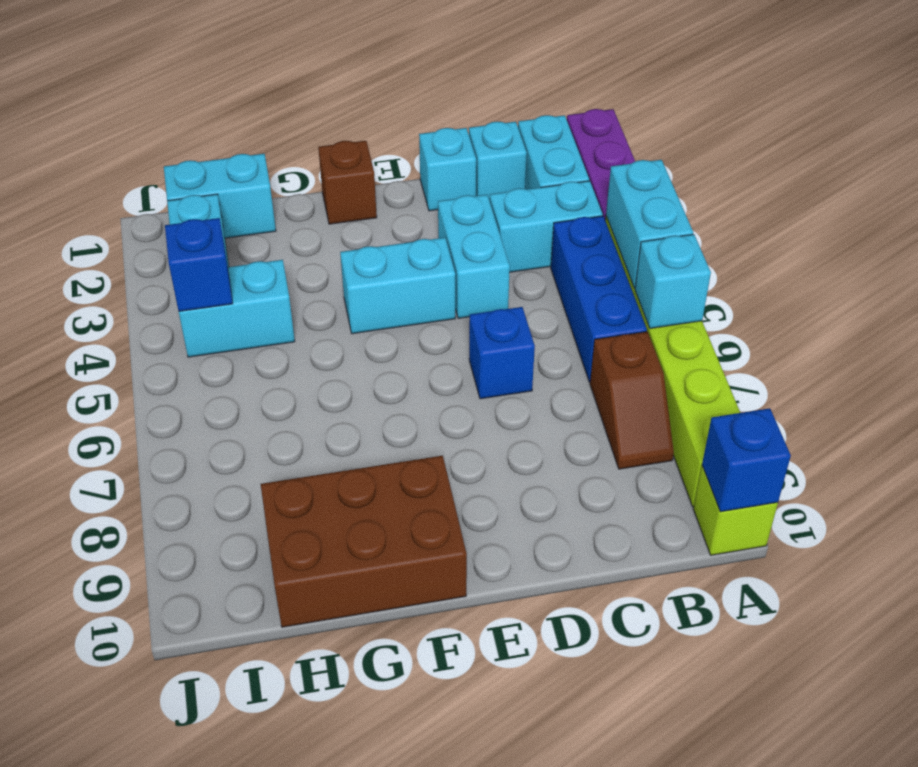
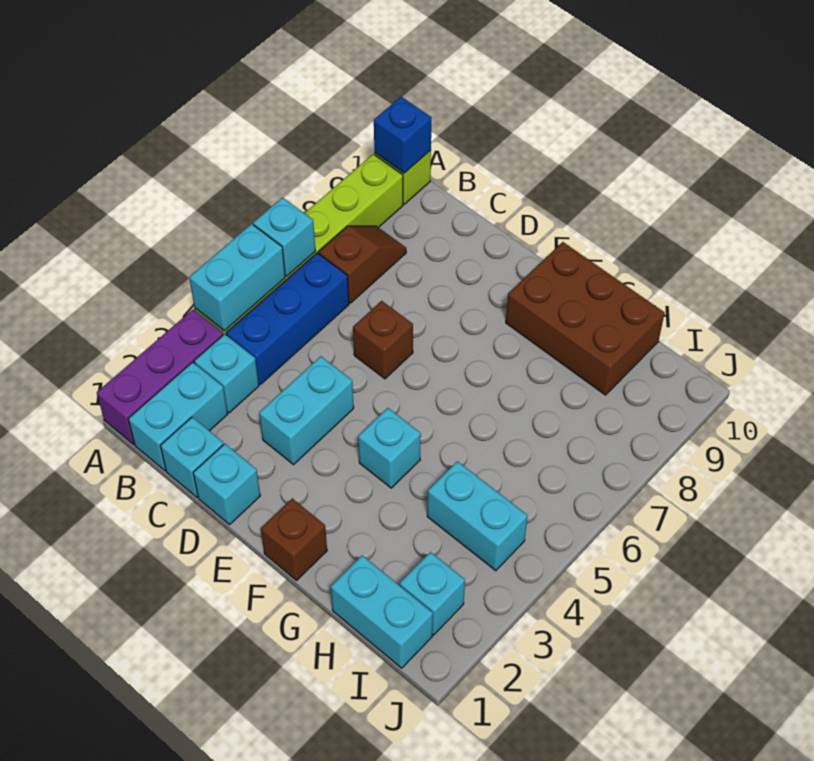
cyan 1x2 brick [490,181,603,272] -> cyan 1x1 brick [194,334,259,413]
blue 1x1 brick [469,307,535,399] -> brown 1x1 brick [353,301,413,379]
cyan 1x2 brick [340,238,455,334] -> cyan 1x1 brick [358,408,421,488]
blue 1x1 brick [165,218,233,311] -> none

